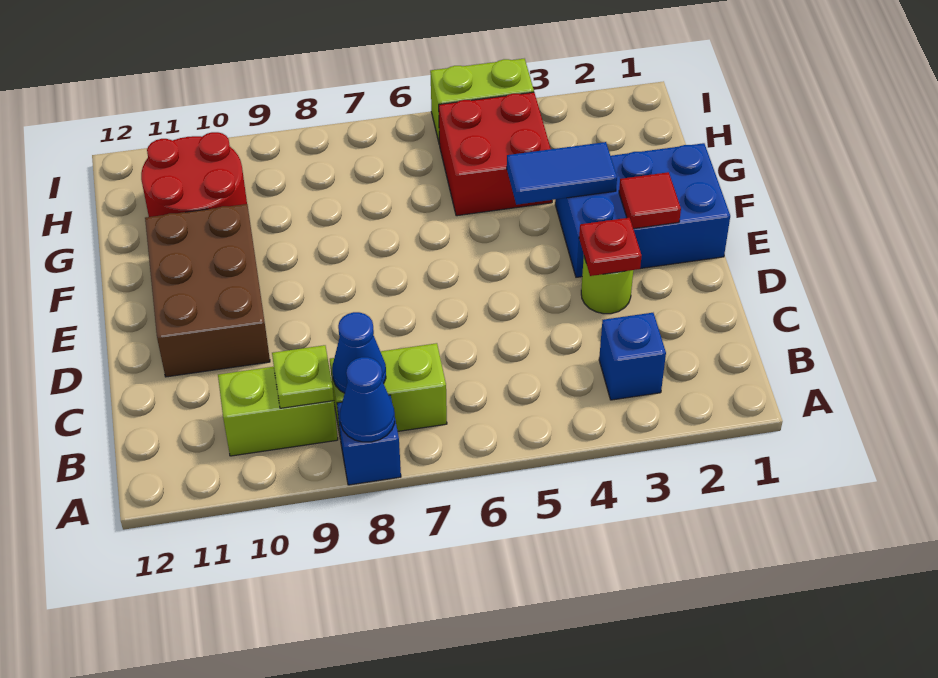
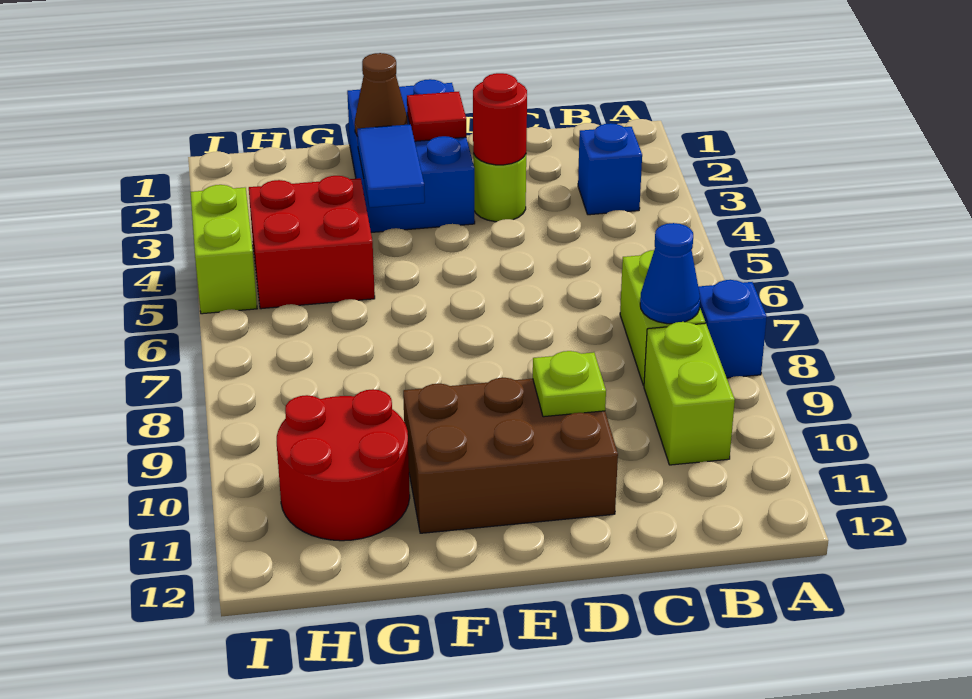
blue 1x1 cone [340,357,395,442] -> none
lime 1x1 plate [272,345,334,408] -> lime 1x1 plate moved to [533,351,606,417]
red 1x1 plate [579,218,642,276] -> red 1x1 round brick [473,73,527,165]
none -> brown 1x1 cone [355,53,408,135]

